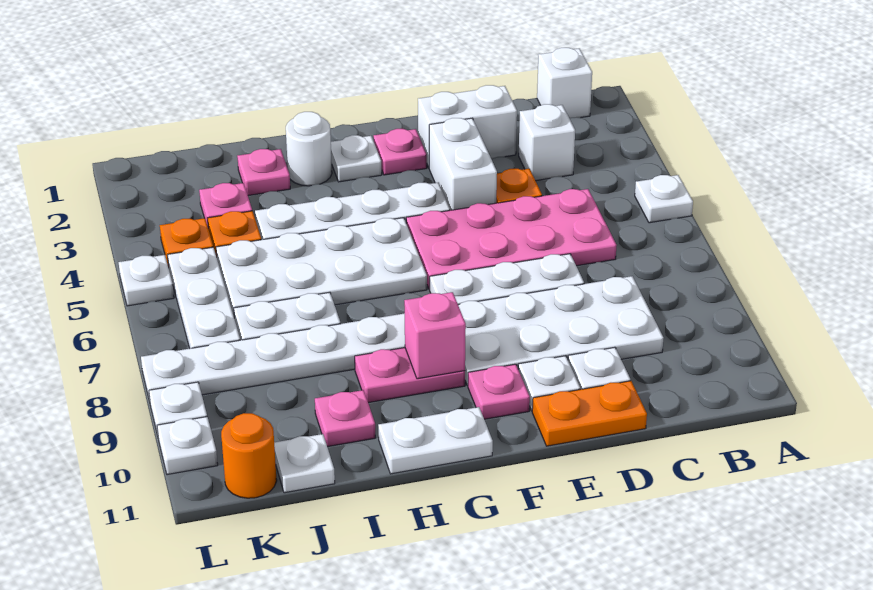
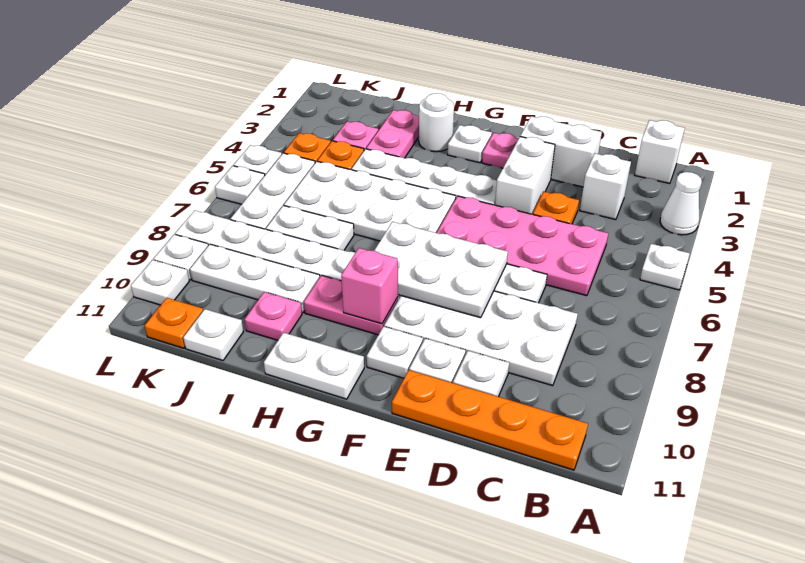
none -> white 1x1 cone [660,172,702,235]
orange 1x2 plate [532,381,647,446] -> orange 1x4 plate [392,370,588,470]
none -> white 2x3 plate [374,222,508,318]
pink 1x1 plate [468,364,530,419] -> white 1x1 plate [367,326,423,378]
pink 1x1 plate [237,149,290,196] -> pink 1x2 plate [366,110,419,158]
none -> white 1x3 plate [190,244,320,313]
orange 1x1 round brick [221,413,277,498] -> orange 1x1 plate [145,298,203,348]
none -> white 1x1 plate [215,166,265,204]

